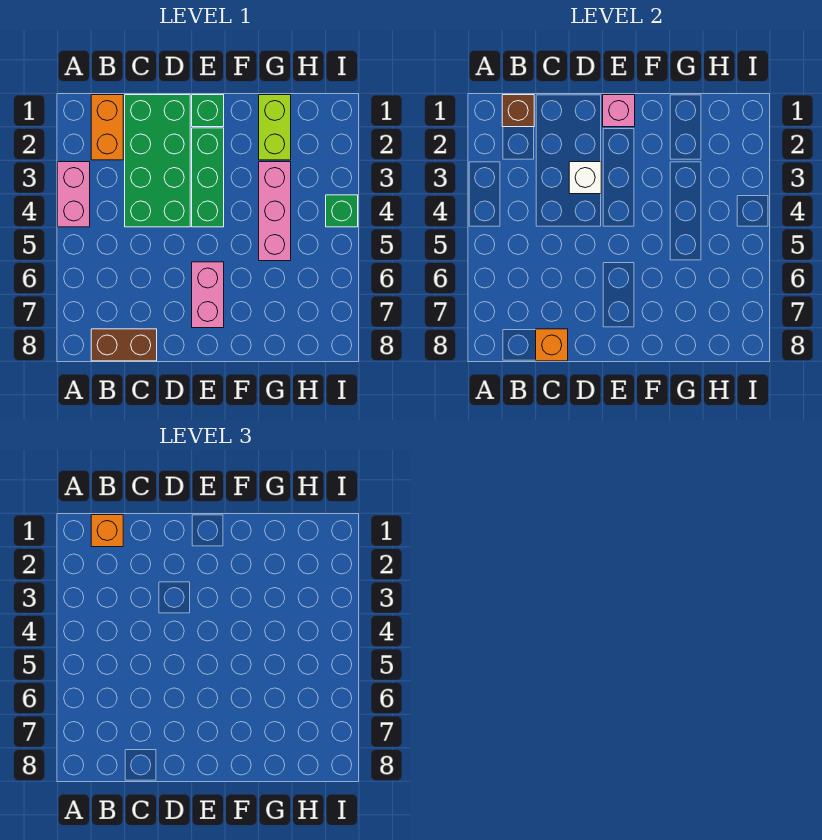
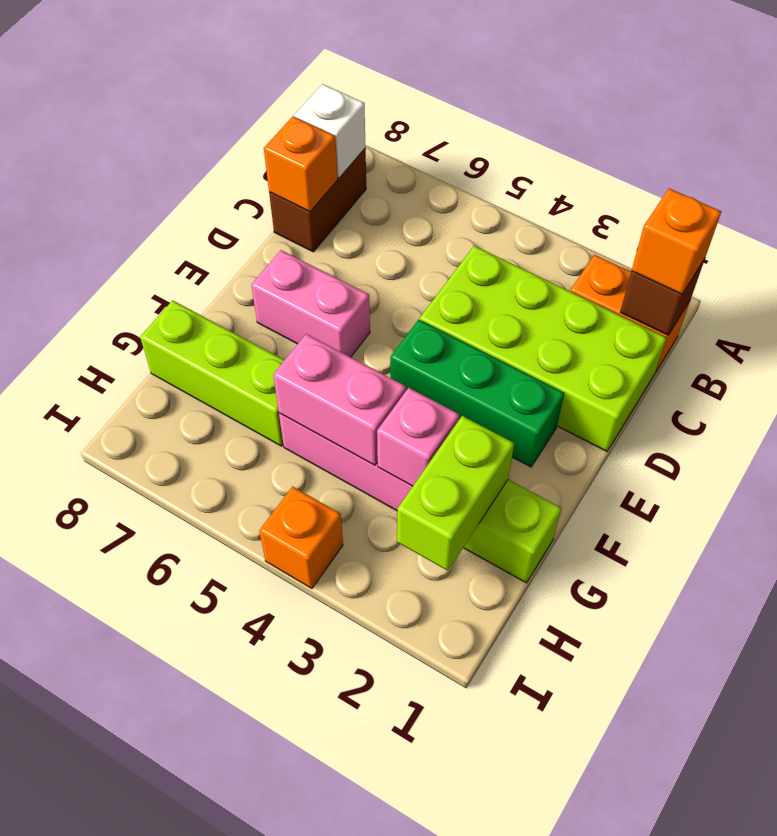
pink 1x2 brick [58,162,90,227] -> pink 1x2 brick moved to [273,334,406,465]
green 2x4 brick [125,95,190,227] -> lime 2x4 brick [420,246,667,451]
white 1x1 brick [569,162,601,194] -> white 1x1 brick moved to [294,84,365,178]
green 1x1 brick [192,95,224,127] -> none
pink 1x1 brick [603,95,635,127] -> pink 1x1 brick moved to [377,388,459,486]
none -> lime 1x2 brick [397,416,514,571]
none -> lime 1x3 brick [140,300,284,446]
green 1x1 brick [326,195,358,227] -> orange 1x1 brick [259,486,343,588]

